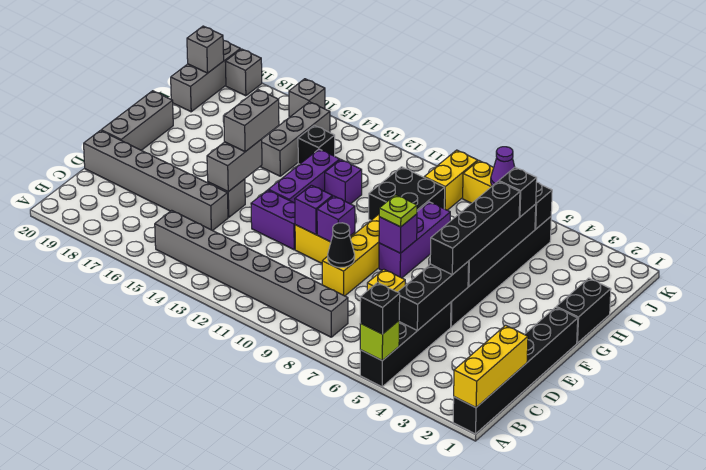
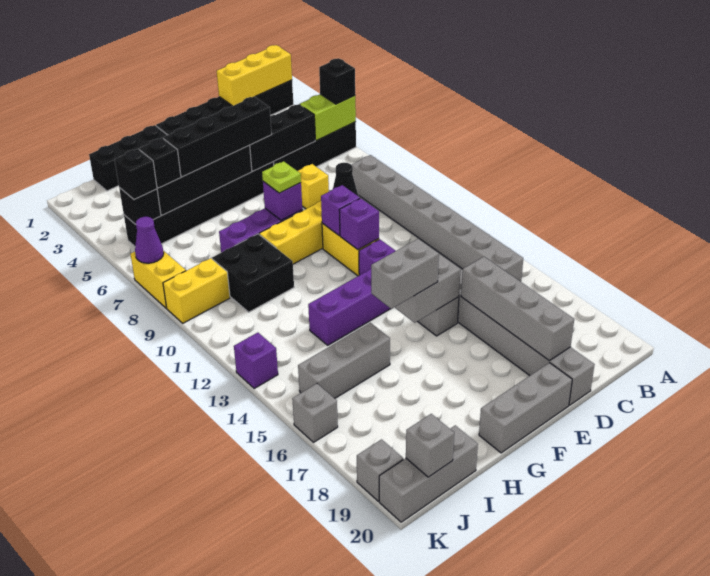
lime 1x1 brick [360,321,399,361] -> lime 1x2 brick [300,94,356,140]
none -> grey 1x4 brick [461,257,574,361]
black 1x2 brick [556,278,611,343] -> black 1x3 brick [89,125,167,191]
purple 1x1 brick [325,160,362,204] -> purple 1x1 brick moved to [234,333,278,388]
black 1x1 brick [298,125,335,164] -> black 1x1 brick moved to [115,149,157,200]

